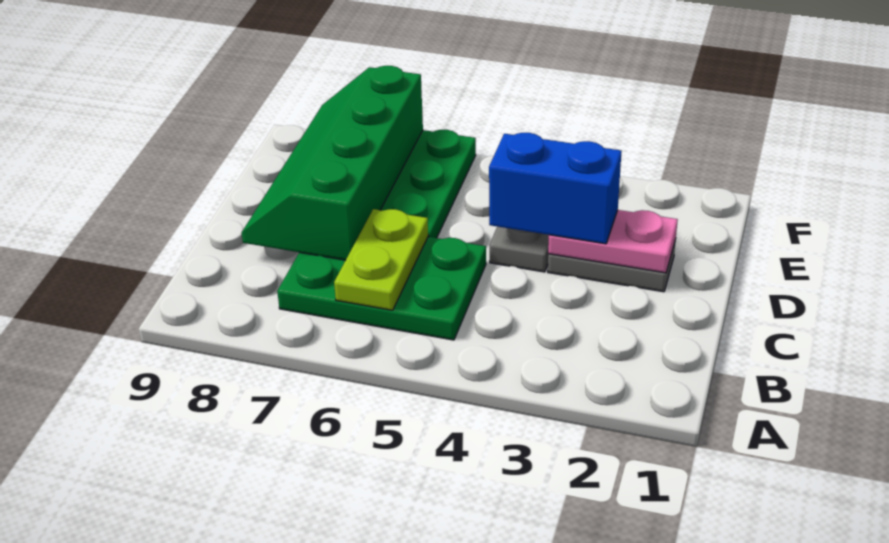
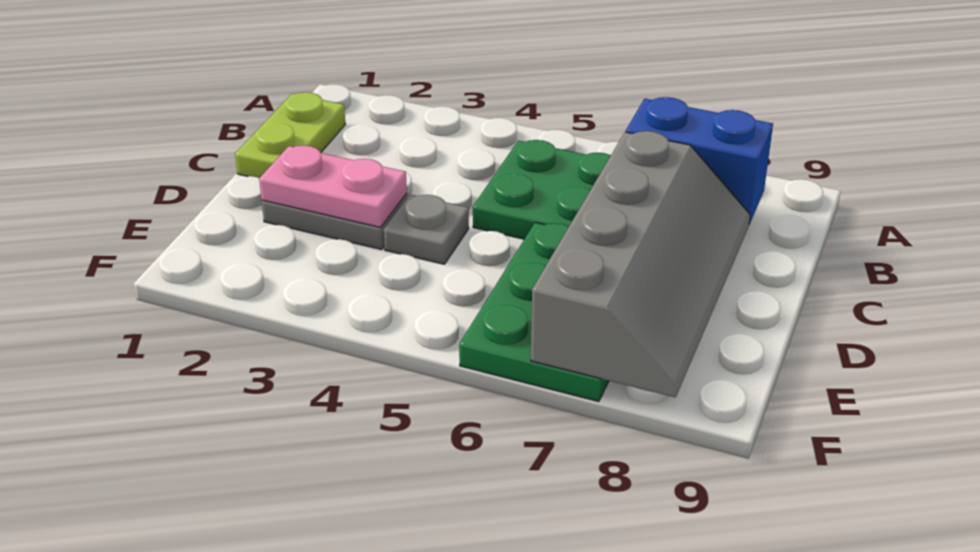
lime 1x2 plate [334,209,428,310] -> lime 1x2 plate moved to [235,92,345,178]
green 2x4 slope [242,66,423,260] -> grey 2x4 slope [531,131,750,397]
blue 1x2 brick [489,133,621,244] -> blue 1x2 brick moved to [626,97,773,225]

